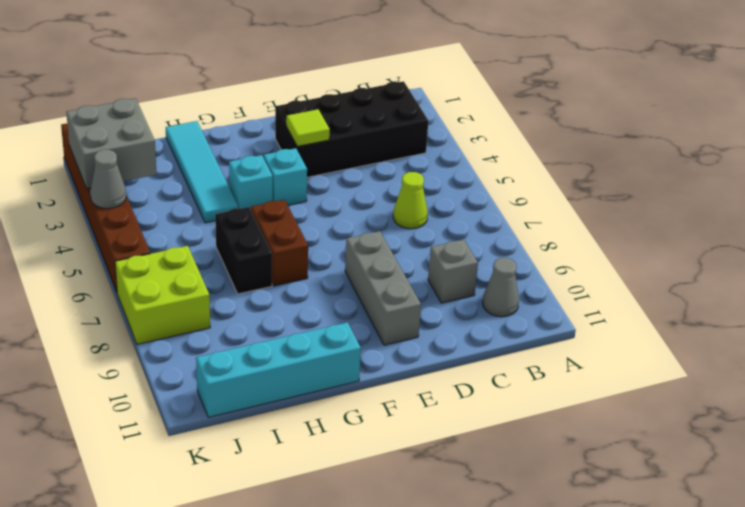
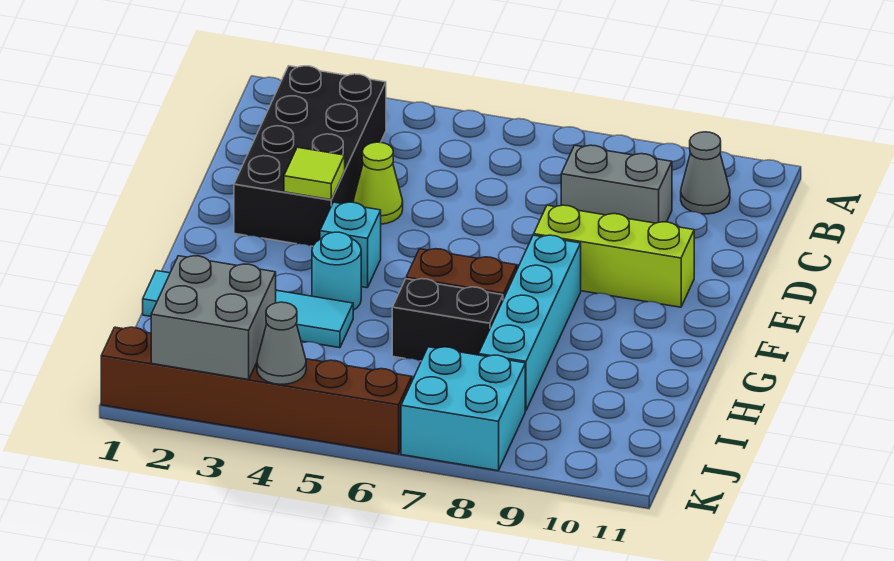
lime 1x1 cone [393,172,428,229] -> lime 1x1 cone moved to [353,142,403,224]
grey 1x1 brick [428,240,478,303] -> grey 1x2 brick [561,145,672,223]
grey 1x3 brick [345,231,421,345] -> lime 1x3 brick [534,205,694,307]
cyan 1x1 brick [229,155,273,209] -> cyan 1x1 round brick [312,232,361,310]
cyan 1x4 brick [196,322,361,417] -> cyan 1x4 brick moved to [479,235,581,411]
lime 2x2 brick [115,246,210,344] -> cyan 2x2 brick [401,347,525,471]

